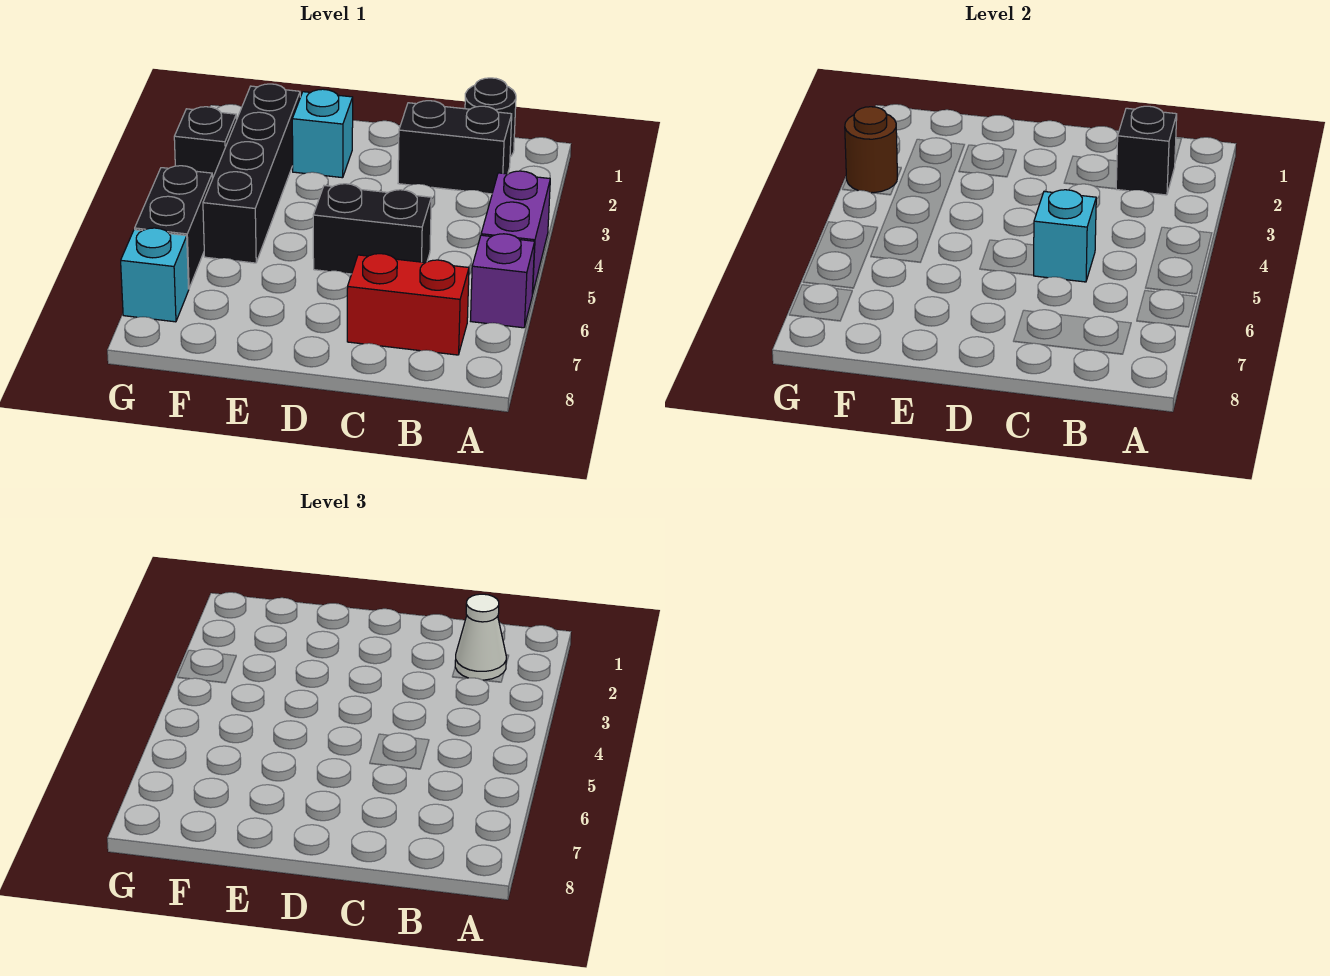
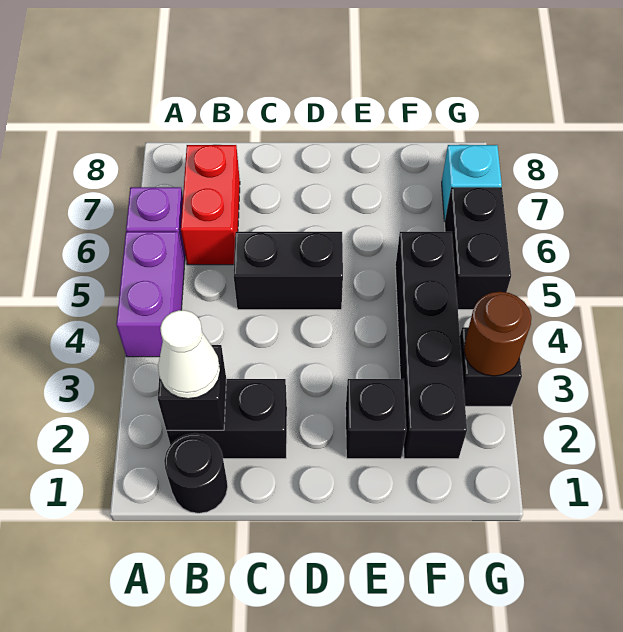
red 1x2 brick [347,254,469,355] -> red 1x2 brick turned to [181,145,240,265]
cyan 1x1 brick [1034,190,1096,282] -> none
cyan 1x1 brick [292,89,353,178] -> black 1x1 brick [346,379,406,459]

